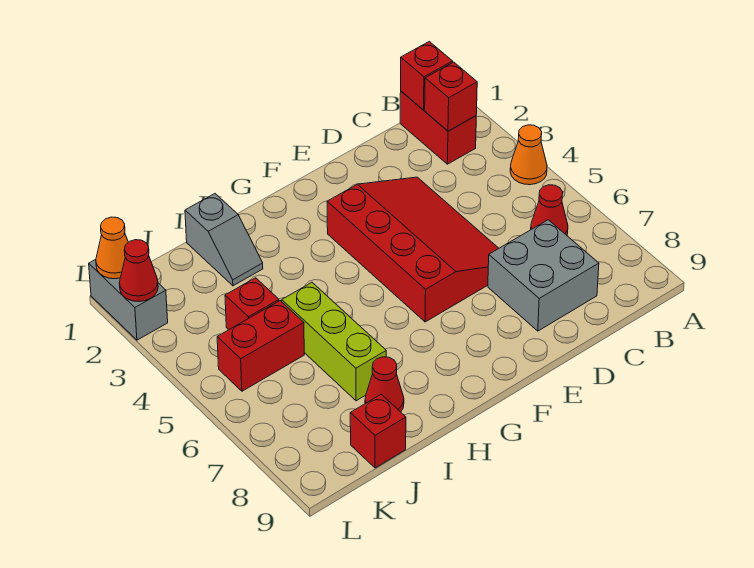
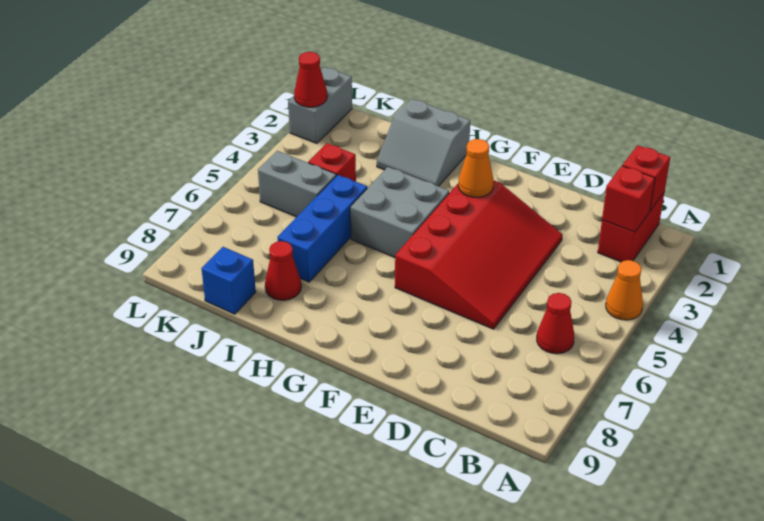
grey 2x2 brick [488,220,599,331] -> grey 2x2 brick moved to [350,167,449,257]
grey 1x2 slope [185,194,263,286] -> grey 2x2 slope [377,99,470,186]
lime 1x3 brick [282,283,386,401] -> blue 1x3 brick [277,175,367,282]
red 1x2 brick [217,301,304,391] -> grey 1x2 brick [258,151,336,217]
red 1x1 brick [350,394,406,468] -> blue 1x1 brick [201,247,256,314]
orange 1x1 cone [96,217,128,279] -> orange 1x1 cone moved to [458,139,494,197]

